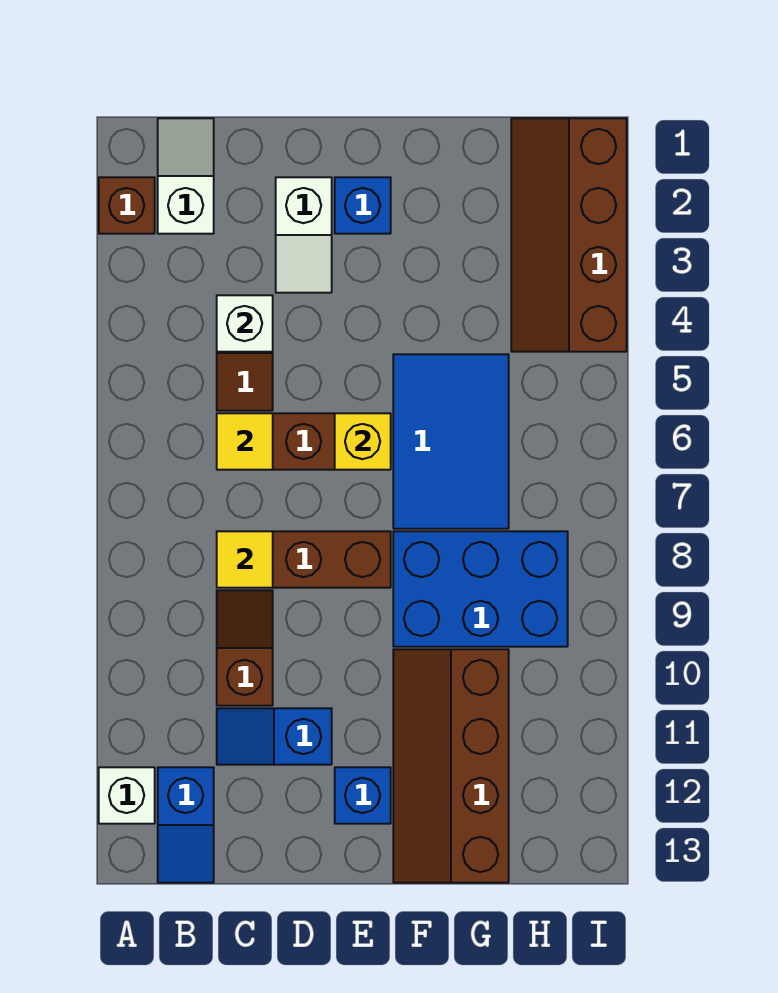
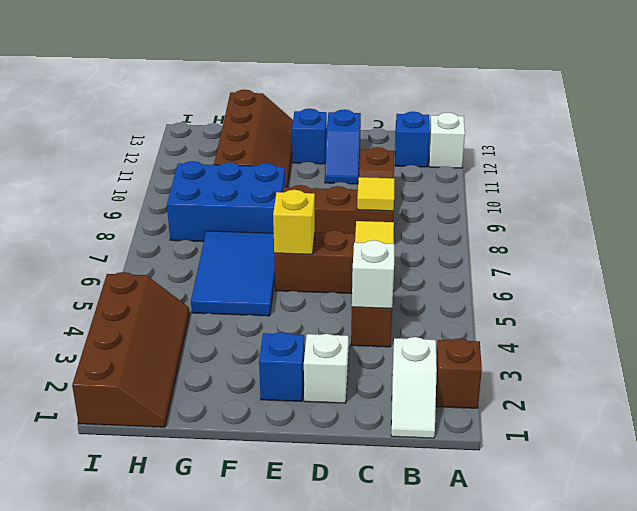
blue 1x2 slope [217,708,332,765] -> blue 1x2 slope turned to [325,110,361,184]

